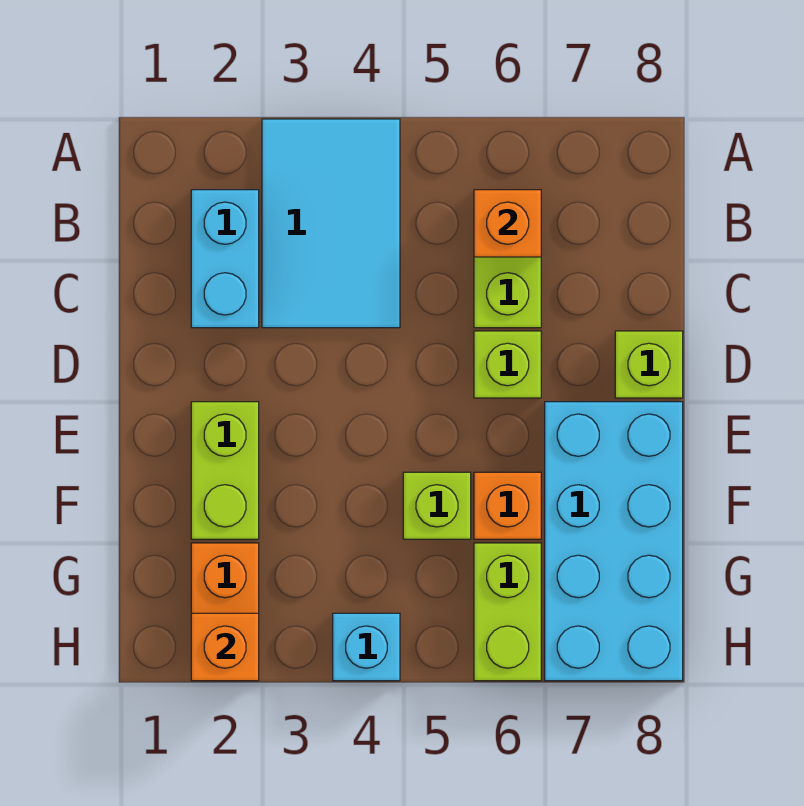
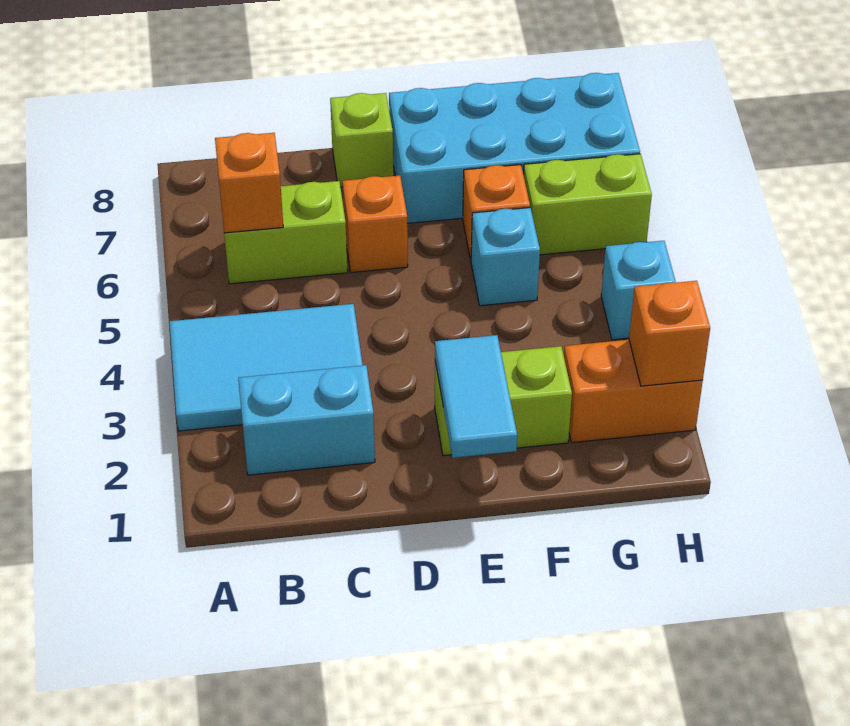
lime 1x1 brick [474,331,541,398] -> orange 1x1 brick [342,175,408,272]
none -> cyan 1x2 tile [435,335,517,458]
lime 1x1 brick [403,472,471,539] -> cyan 1x1 brick [471,208,540,306]

